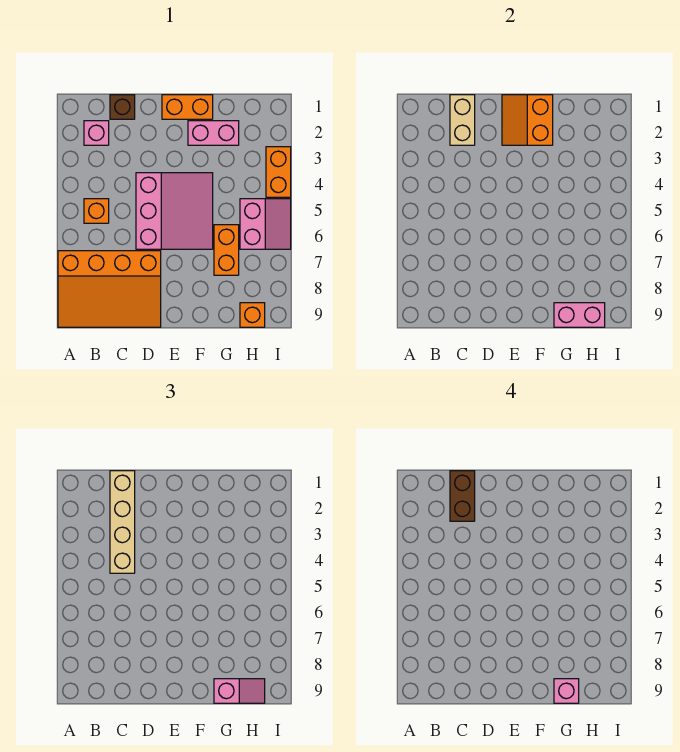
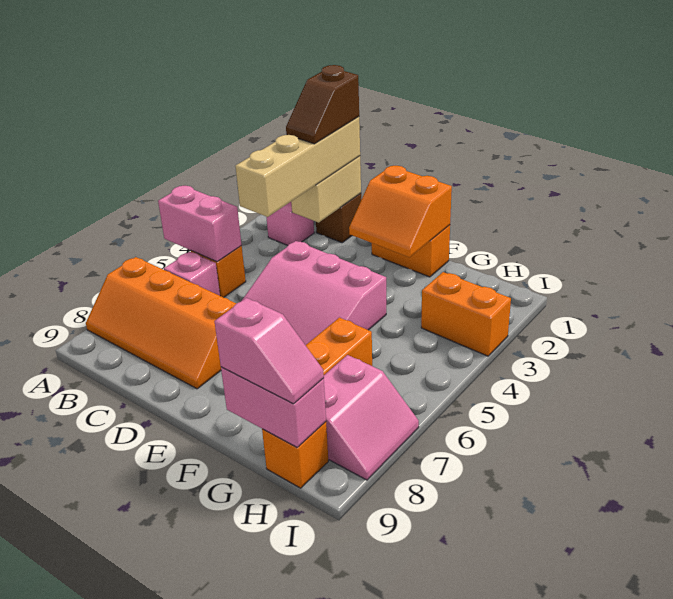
orange 3x4 slope [58,251,161,327] -> orange 2x4 slope [86,257,236,389]
brown 1x2 brick [450,471,475,521] -> brown 1x2 slope [286,65,359,144]
pink 3x3 slope [136,173,213,249] -> pink 3x3 slope turned to [242,241,386,345]
orange 2x2 slope [502,95,553,145] -> orange 2x2 slope turned to [349,166,452,257]
pink 1x2 brick [188,121,239,145] -> pink 1x2 brick moved to [158,186,242,262]
pink 1x1 brick [554,679,579,703] -> pink 1x1 brick moved to [164,252,220,296]
pink 2x2 slope [240,199,291,249] -> pink 2x2 slope moved to [324,355,419,480]
orange 1x2 brick [266,147,291,197] -> orange 1x2 brick turned to [421,272,511,356]

